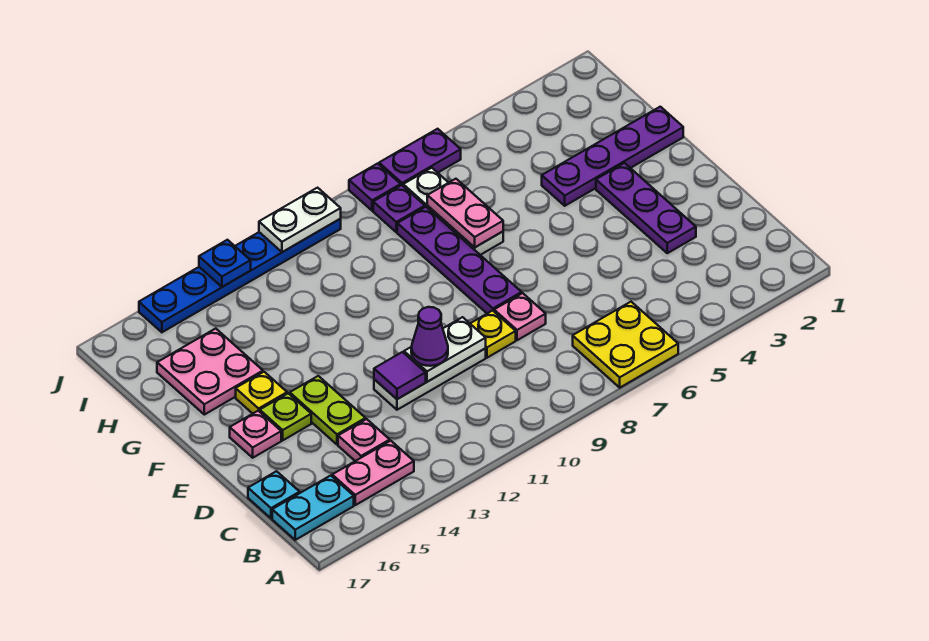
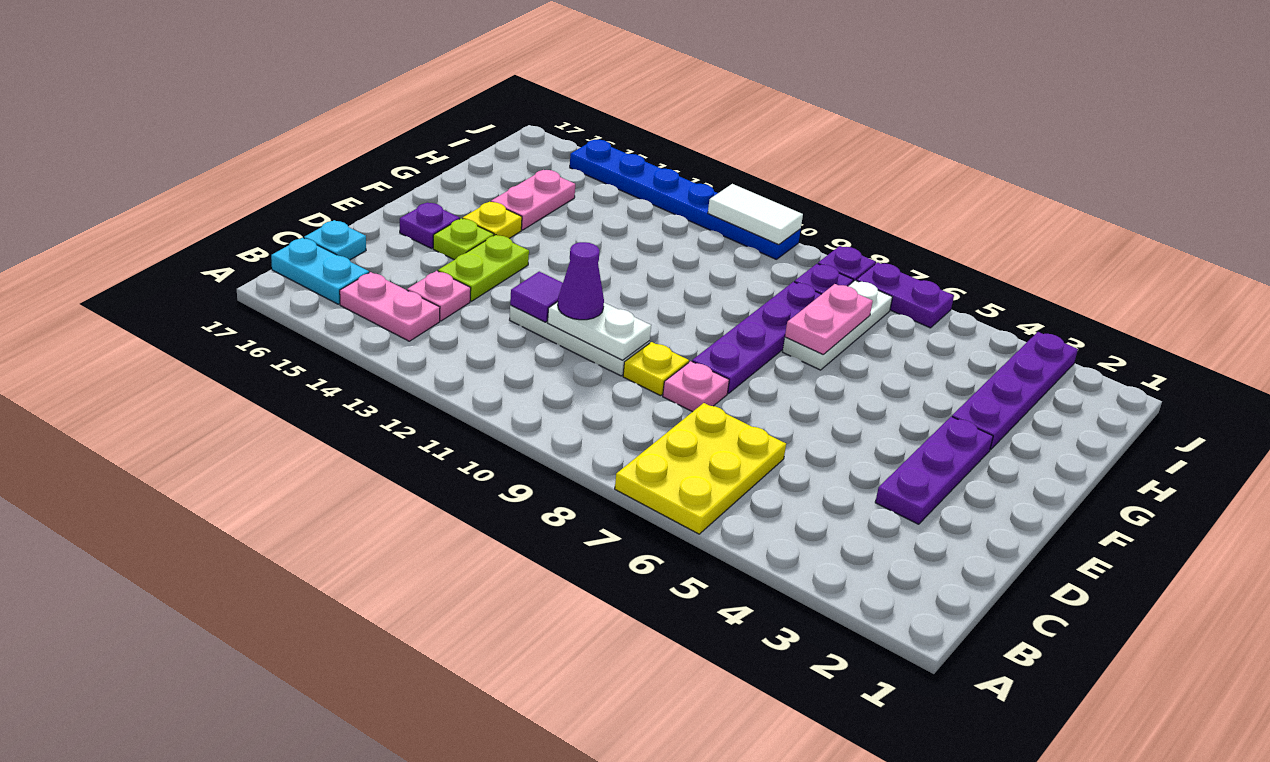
yellow 2x2 plate [573,302,678,388] -> yellow 2x3 plate [615,403,786,534]
pink 1x1 plate [230,411,281,458] -> purple 1x1 plate [400,202,460,248]
purple 1x4 plate [542,107,683,206] -> purple 1x4 plate turned to [952,332,1078,450]
pink 2x2 plate [157,328,263,415] -> pink 1x2 plate [491,170,575,230]
white 1x2 plate [259,188,341,252] -> white 1x2 tile [708,184,803,245]
blue 1x1 plate [199,240,251,287] -> none

